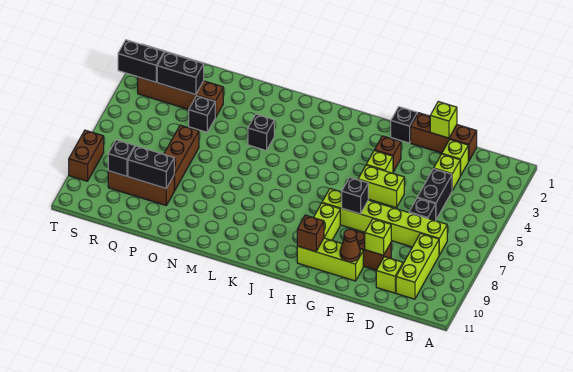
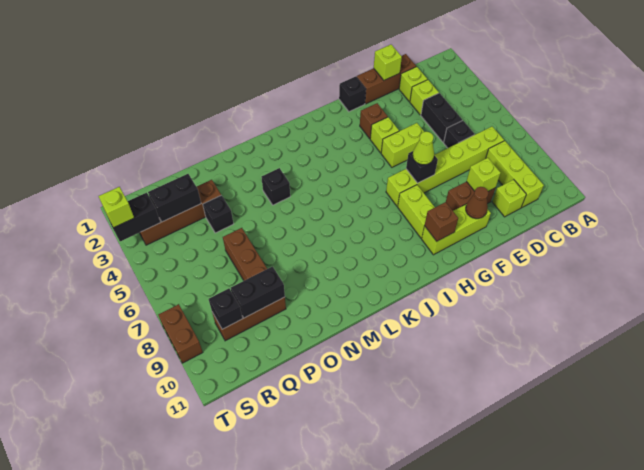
none -> lime 1x1 cone [413,132,434,165]
none -> lime 1x1 brick [99,187,134,227]

